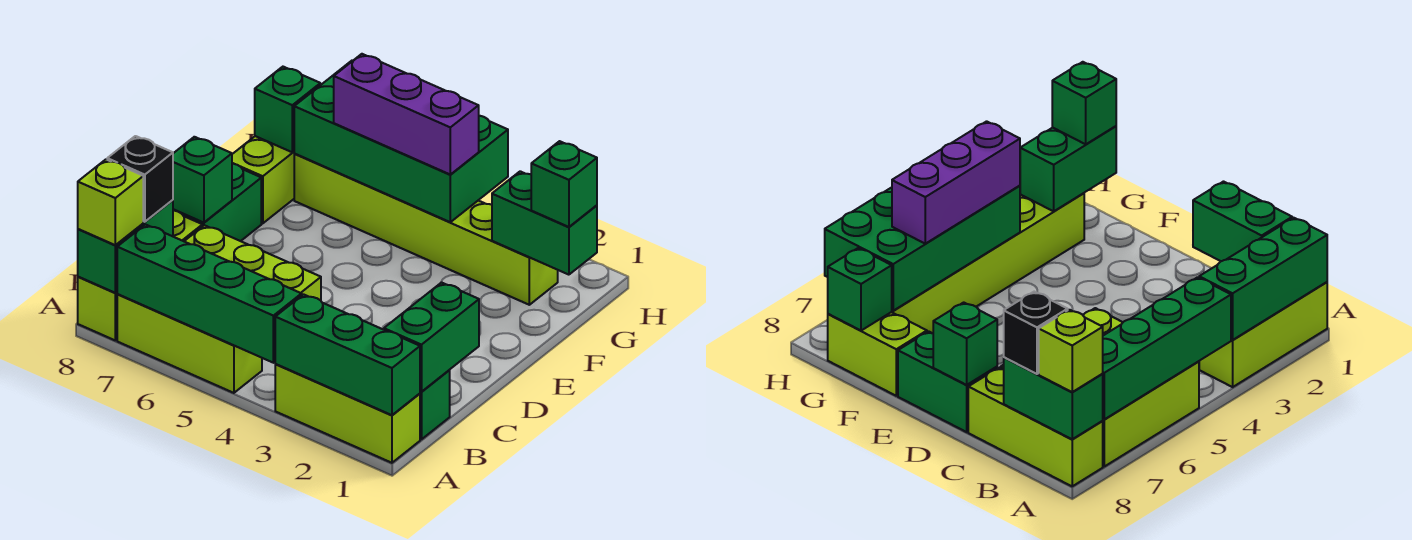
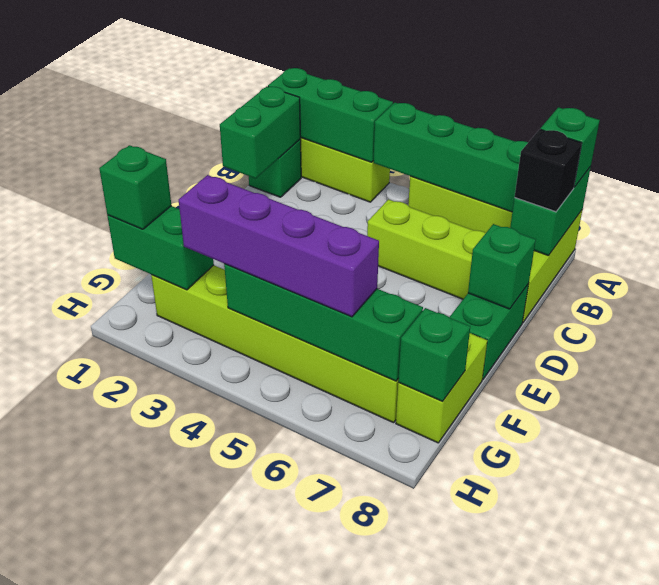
lime 1x1 brick [78,160,143,245] -> green 1x1 brick [540,107,600,187]
green 2x4 brick [294,61,508,222] -> green 1x4 brick [224,264,423,381]
purple 1x3 brick [334,54,479,174] -> purple 1x4 brick [179,175,379,317]

